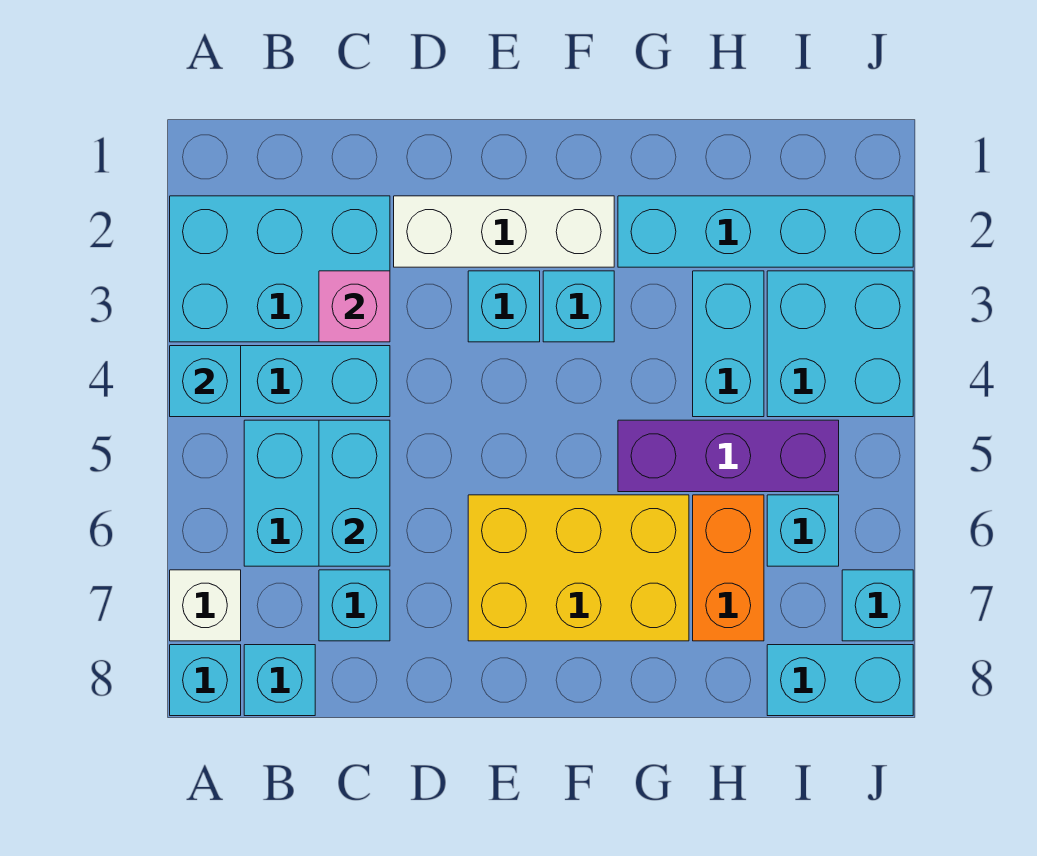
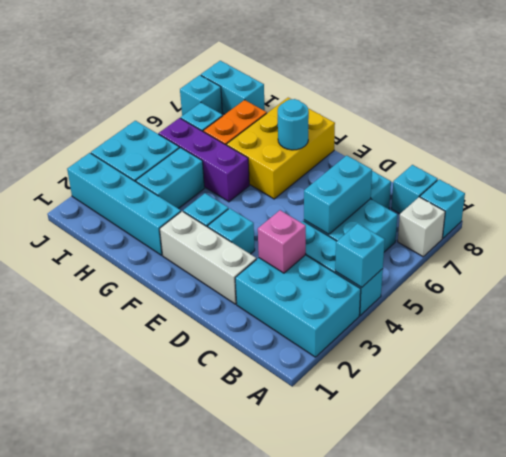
yellow 2x3 brick [468,495,689,641] -> yellow 2x3 brick turned to [227,98,335,199]
none -> cyan 1x1 round brick [278,99,309,150]

